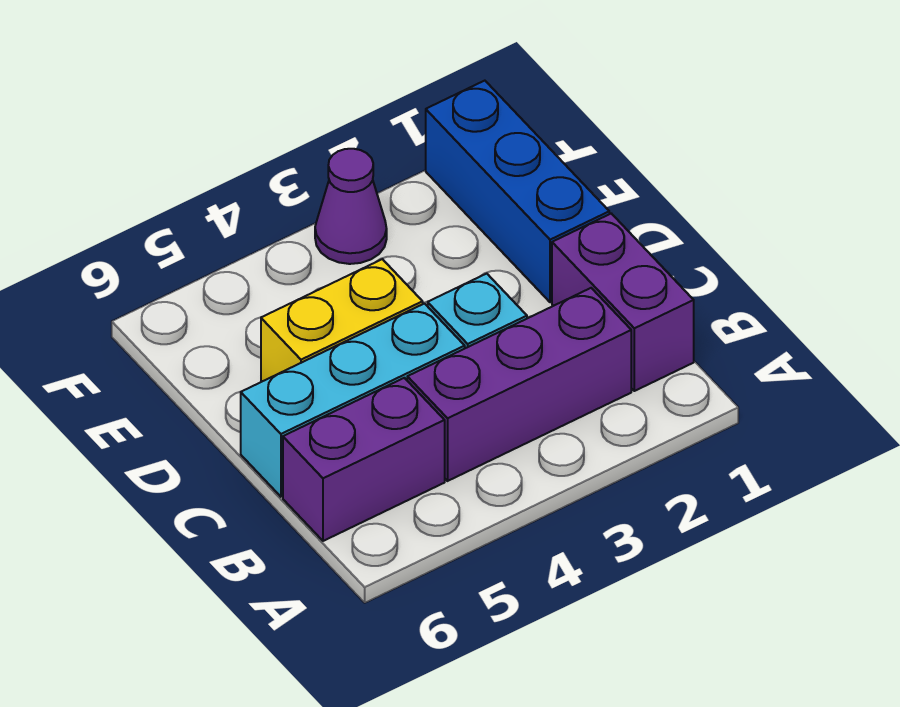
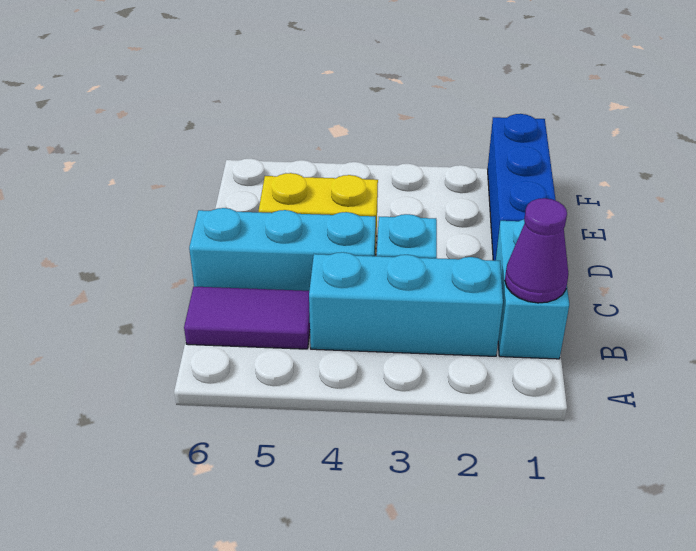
purple 1x2 brick [552,214,694,391] -> cyan 1x2 brick [496,220,569,359]
purple 1x3 brick [407,288,631,481] -> cyan 1x3 brick [309,252,503,356]
purple 1x2 brick [283,378,445,541] -> purple 1x2 tile [184,287,310,349]
purple 1x1 cone [315,149,387,264] -> purple 1x1 cone moved to [505,198,568,303]

